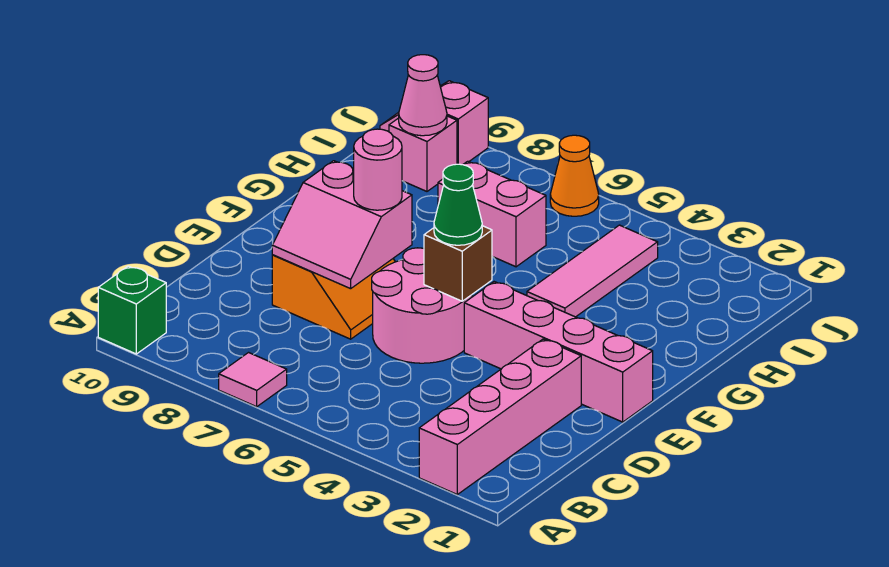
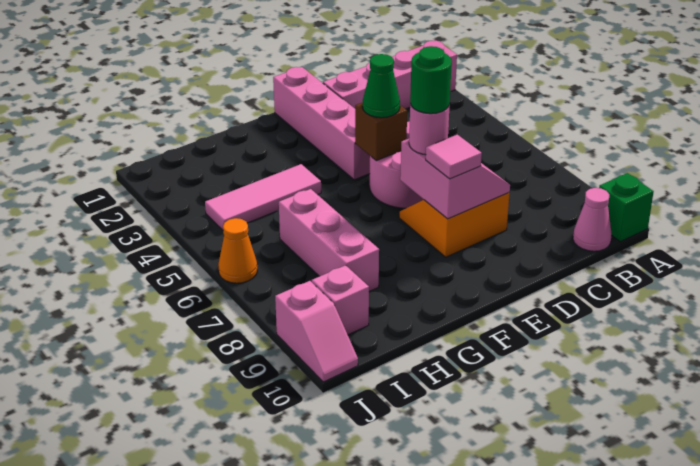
pink 1x1 tile [219,353,287,407] -> pink 1x1 tile moved to [426,135,482,179]
none -> green 1x1 round brick [410,46,452,114]
pink 1x2 brick [438,161,546,267] -> pink 1x3 brick [279,189,379,291]
pink 1x1 cone [399,55,447,136] -> pink 1x1 cone moved to [573,188,612,251]

